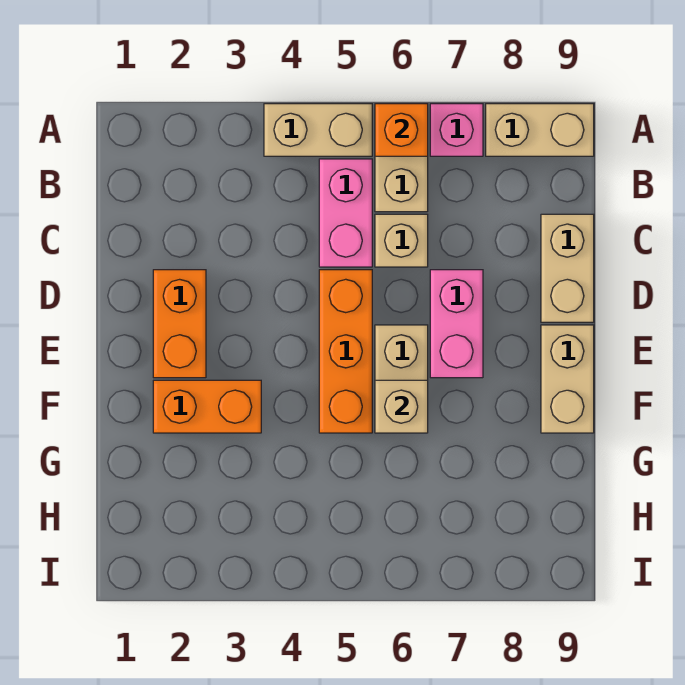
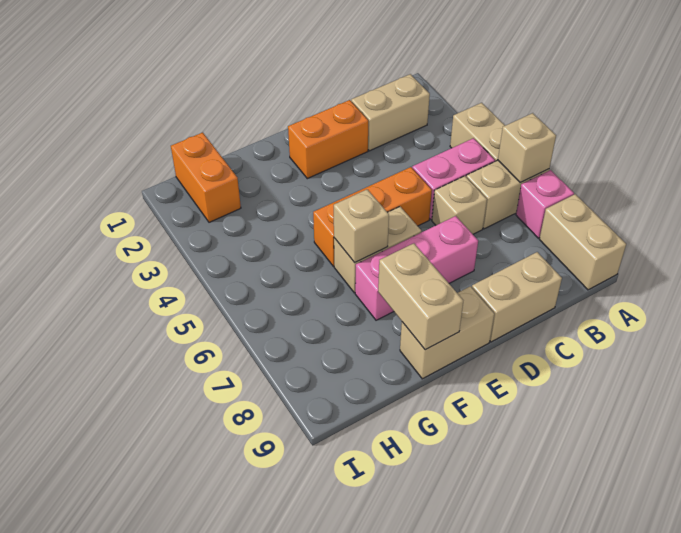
orange 1x1 brick [375,104,428,156] -> tan 1x1 brick [498,113,556,182]
none -> tan 1x2 brick [351,74,430,151]
pink 1x2 brick [430,270,483,378] -> pink 1x3 brick [355,216,478,320]
orange 1x2 brick [153,380,261,433] -> orange 1x2 brick moved to [171,133,241,222]
none -> tan 1x2 brick [378,243,463,350]

